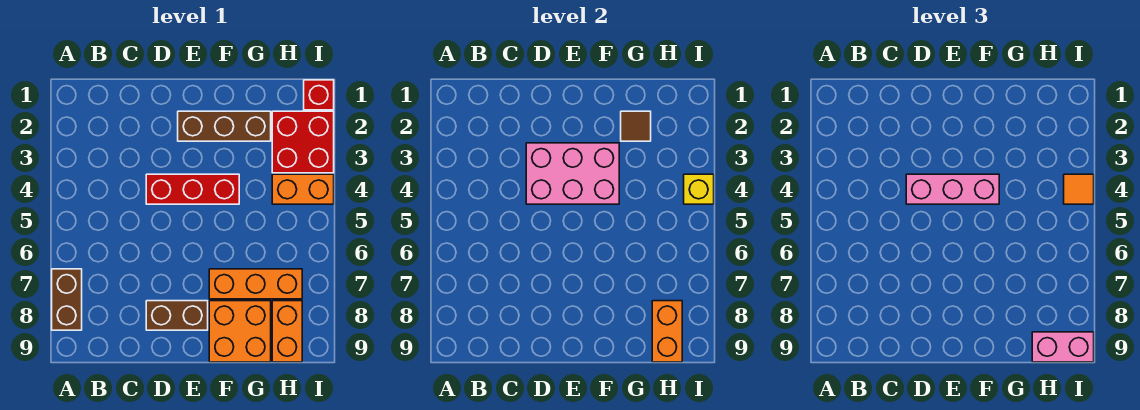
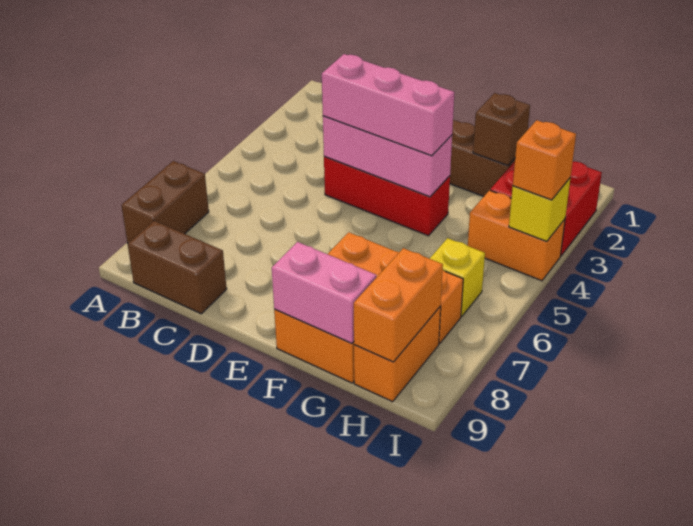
pink 2x3 brick [526,143,619,204] -> pink 1x3 brick [323,116,452,197]
brown 1x2 brick [146,301,208,330] -> brown 1x2 brick moved to [128,221,227,314]
brown 1x1 tile [621,111,651,141] -> brown 1x1 brick [473,93,530,165]
none -> yellow 1x1 brick [430,238,485,317]
pink 1x2 brick [1032,332,1094,362] -> pink 1x2 brick moved to [272,242,376,344]
red 1x1 brick [304,80,334,110] -> none
orange 1x1 tile [1064,174,1094,204] -> orange 1x1 brick [513,120,576,200]

